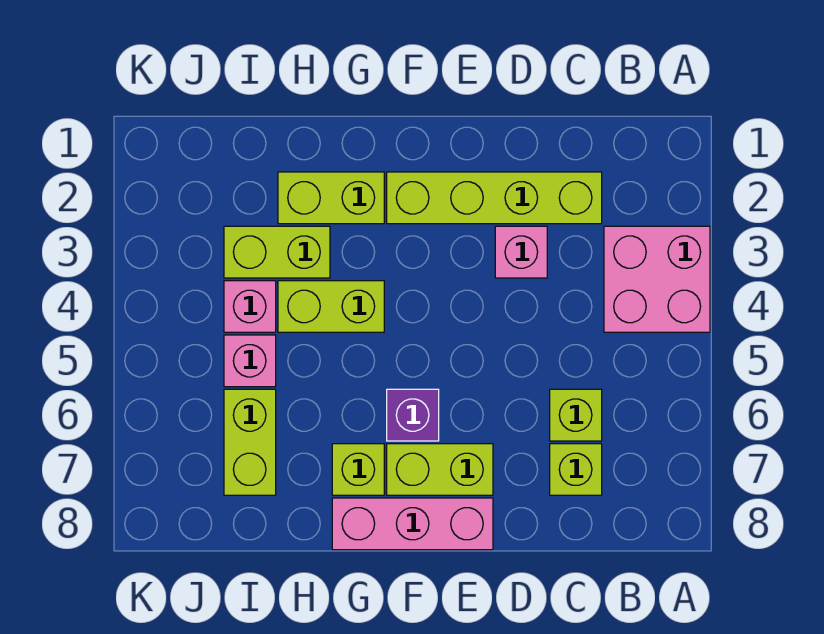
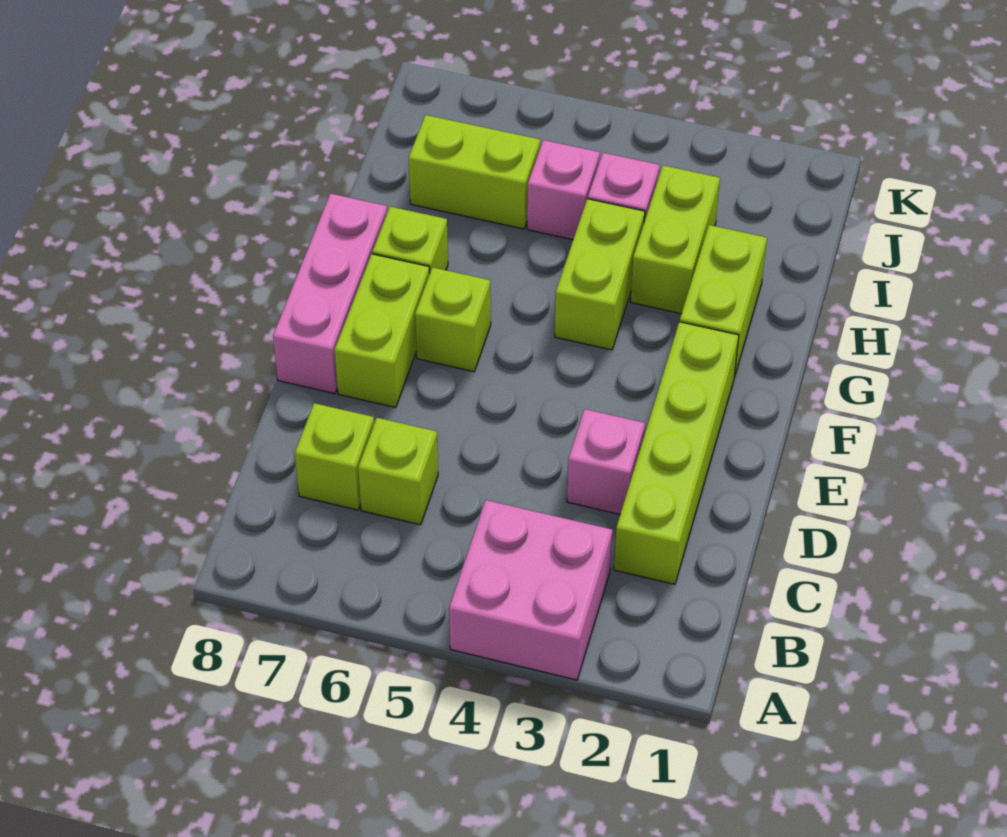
purple 1x1 brick [387,389,439,441] -> lime 1x1 brick [415,267,491,372]

